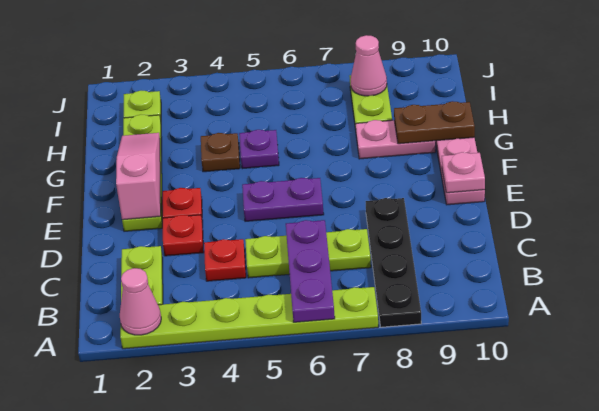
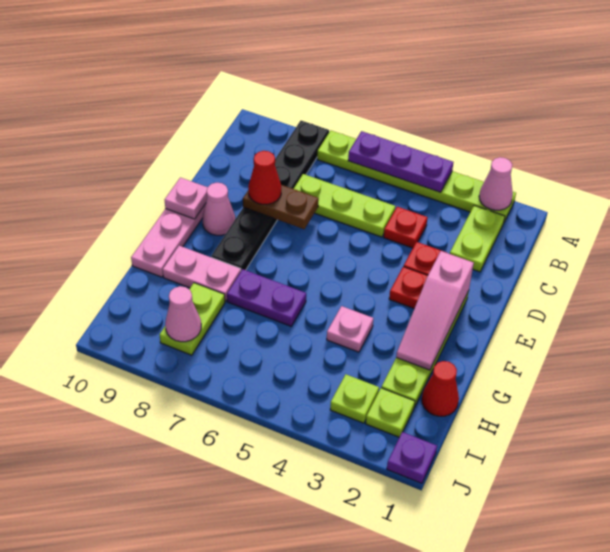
purple 1x3 plate [286,220,335,322] -> purple 1x3 plate turned to [348,131,453,192]
black 1x4 plate [366,198,421,327] -> black 1x6 plate [211,121,329,271]
none -> red 1x1 cone [248,151,281,204]
purple 1x2 plate [242,178,324,221] -> purple 1x2 plate moved to [227,269,306,326]
none -> pink 1x1 cone [203,183,235,235]
brown 1x1 plate [201,133,240,172] -> pink 1x1 plate [327,306,373,352]
purple 1x1 plate [239,130,279,169] -> purple 1x1 plate moved to [387,432,437,483]
brown 1x2 plate [394,101,475,144] -> brown 1x2 plate moved to [243,185,319,229]
none -> red 1x1 cone [422,361,459,416]
none -> lime 1x1 plate [330,374,379,423]

